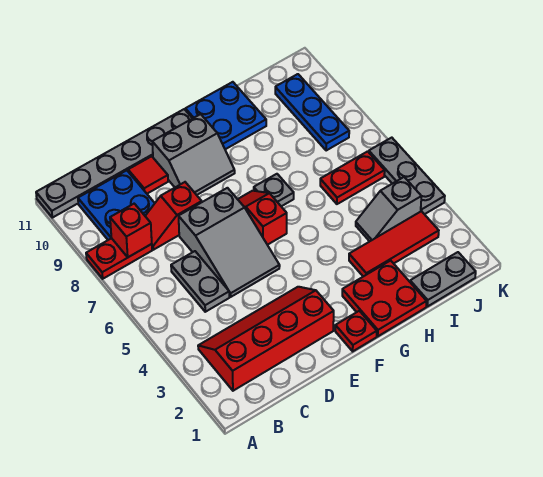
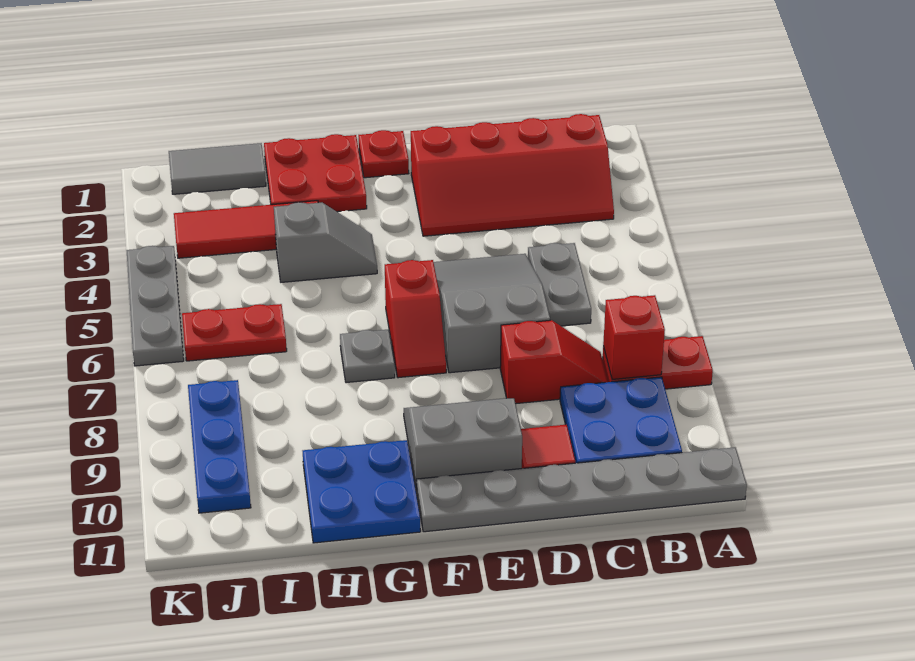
grey 1x2 plate [410,252,476,307] -> grey 1x2 tile [169,143,266,194]
grey 1x2 slope [356,177,421,241] -> grey 1x2 slope moved to [274,202,377,282]

